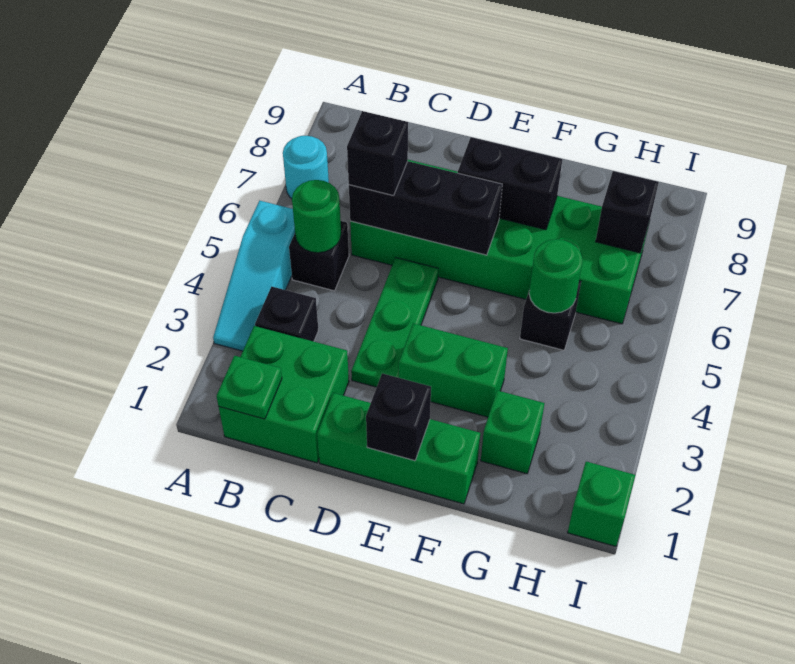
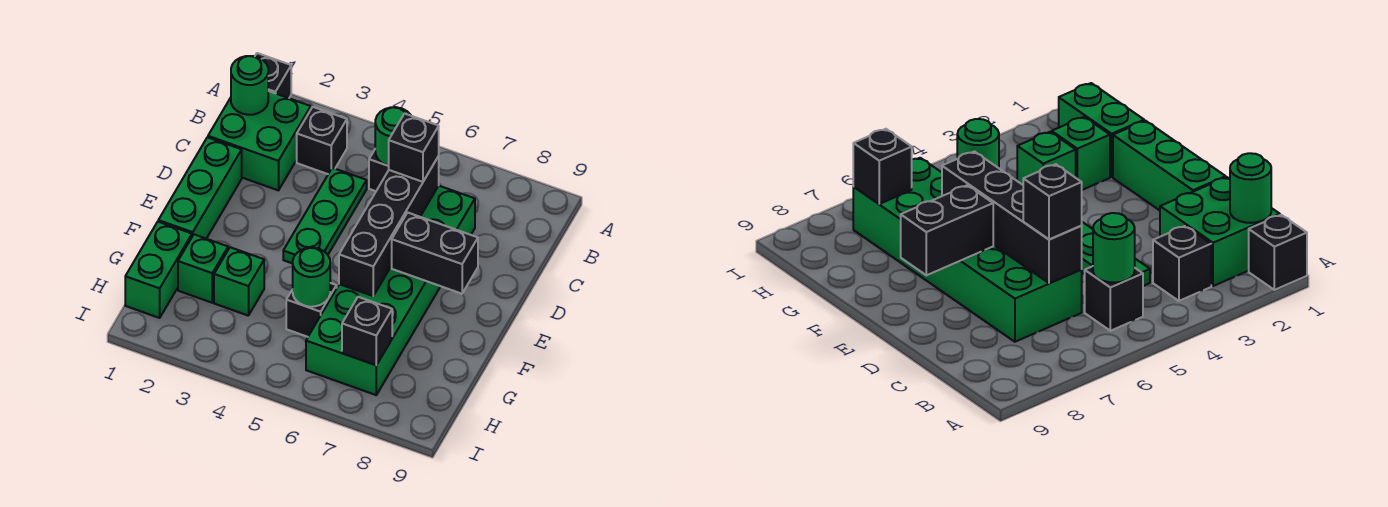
cyan 1x3 slope [213,201,295,351] -> none
cyan 1x1 round brick [283,136,329,199] -> none
green 1x1 plate [216,356,282,419] -> green 1x1 round brick [231,56,268,115]
black 1x3 brick [349,161,502,255] -> black 1x4 brick [339,156,439,296]
green 1x3 plate [351,258,438,387] -> green 1x3 plate turned to [283,168,367,263]
black 1x1 brick [366,373,431,461] -> black 1x1 brick moved to [255,53,291,98]
green 1x2 brick [399,323,508,417] -> green 1x2 brick moved to [125,222,192,318]
black 1x2 brick [458,137,562,230] -> black 1x2 brick turned to [392,213,478,294]
green 1x1 brick [568,462,635,546] -> green 1x1 brick moved to [214,247,264,316]

